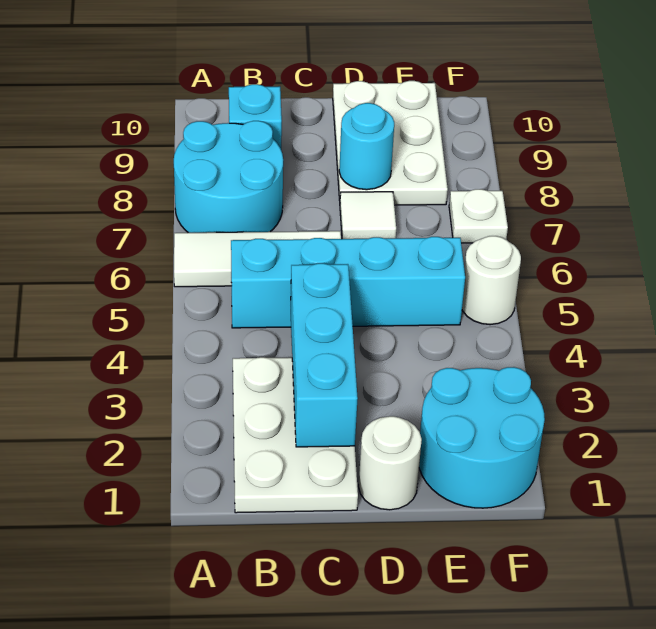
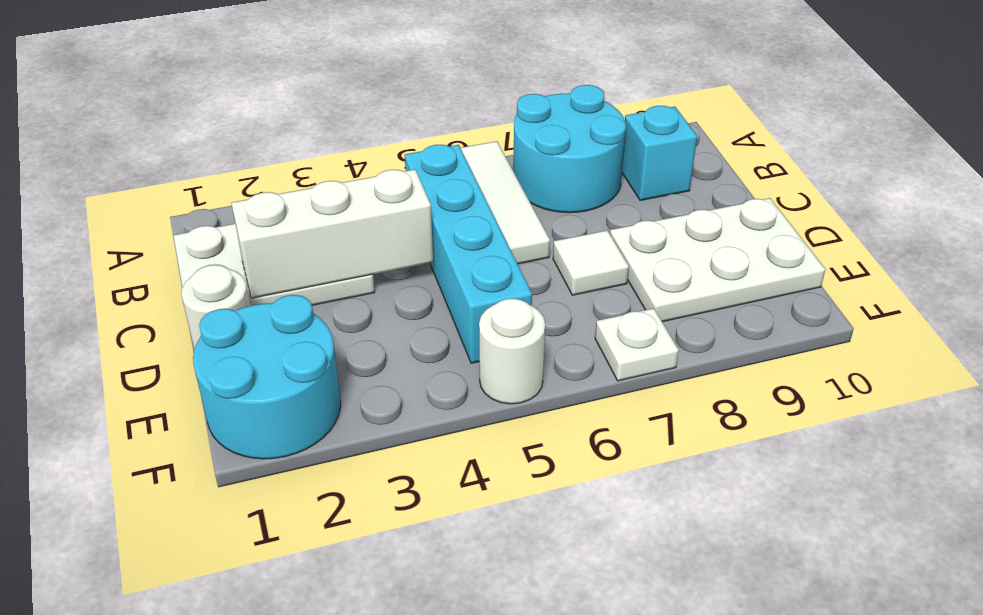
cyan 1x3 brick [291,263,358,447] -> white 1x3 brick [232,169,433,298]
cyan 1x1 round brick [339,103,394,190] -> none

